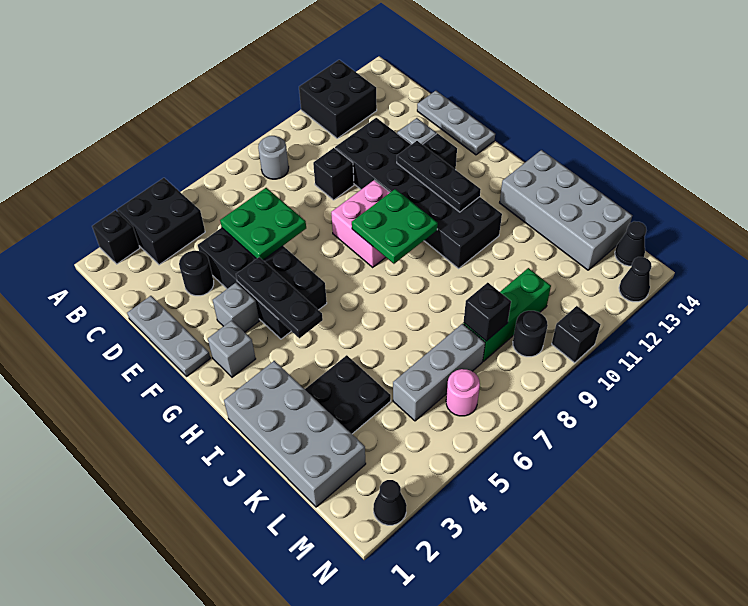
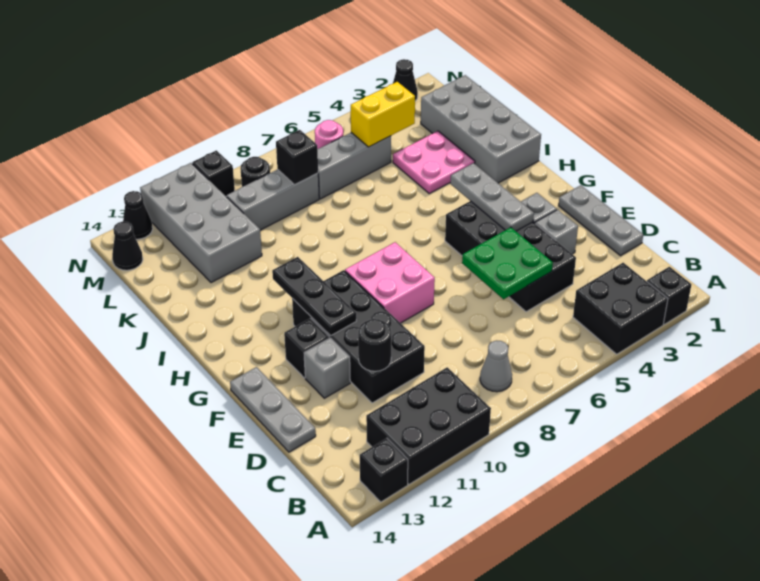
black 2x2 brick [299,60,377,138] -> black 2x3 brick [366,367,491,484]
grey 1x1 round brick [258,136,289,179] -> grey 1x1 cone [480,340,512,392]
black 1x1 round brick [179,251,214,296] -> black 1x1 round brick moved to [358,319,391,371]
black 1x1 brick [313,148,354,200] -> black 1x1 brick moved to [360,438,408,502]
black 2x6 brick [335,118,502,268] -> black 2x4 brick [292,270,425,403]
black 1x3 plate [236,257,323,338] -> grey 1x3 plate [450,163,534,231]
grey 1x1 brick [208,320,256,377] -> grey 1x1 brick moved to [535,210,578,254]
green 2x2 plate [352,189,438,264] -> none
grey 2x4 brick [500,150,632,270] -> grey 2x4 brick moved to [140,163,262,283]
black 2x2 plate [305,355,391,434] -> pink 2x2 plate [393,131,475,194]
none -> yellow 1x2 brick [350,82,415,147]
green 1x3 brick [463,268,551,361] -> grey 1x3 brick [227,169,319,230]

